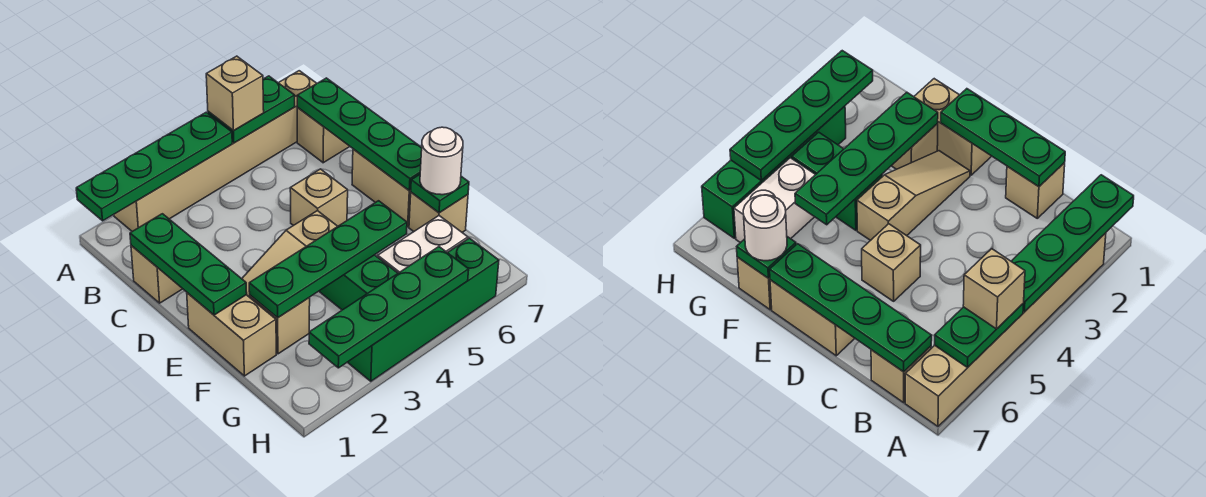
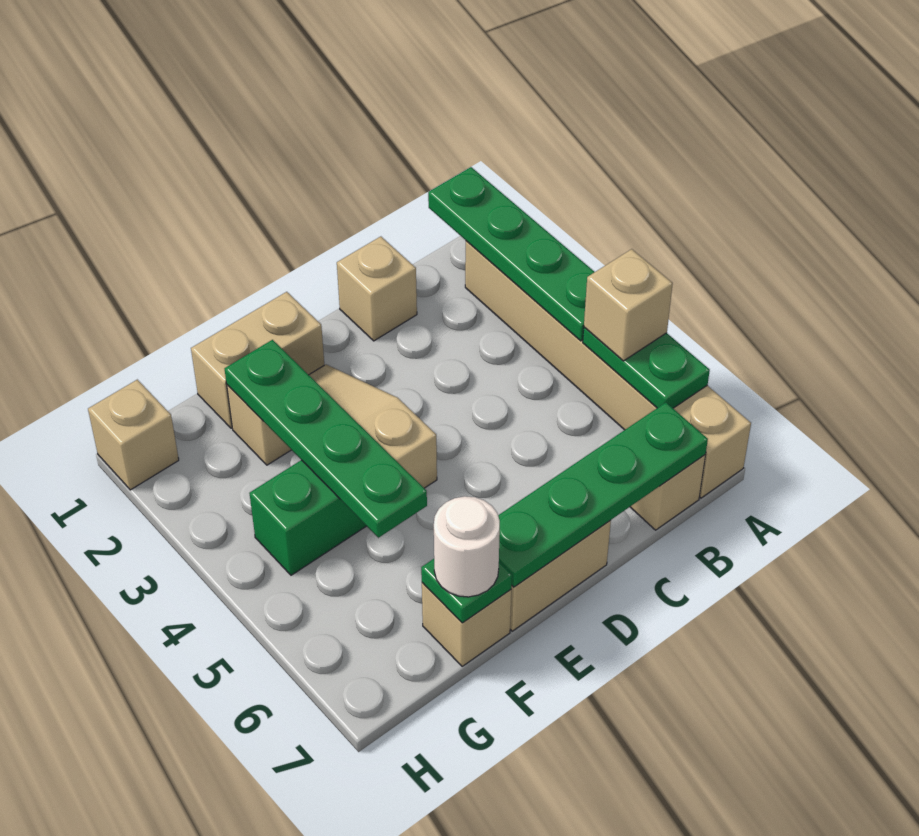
green 1x3 plate [130,214,247,315] -> none
tan 1x1 brick [290,169,348,226] -> tan 1x1 brick moved to [88,380,179,490]
white 1x2 brick [378,216,468,273] -> none
green 1x4 plate [309,247,469,368] -> none
green 1x4 brick [348,238,499,381] -> none

